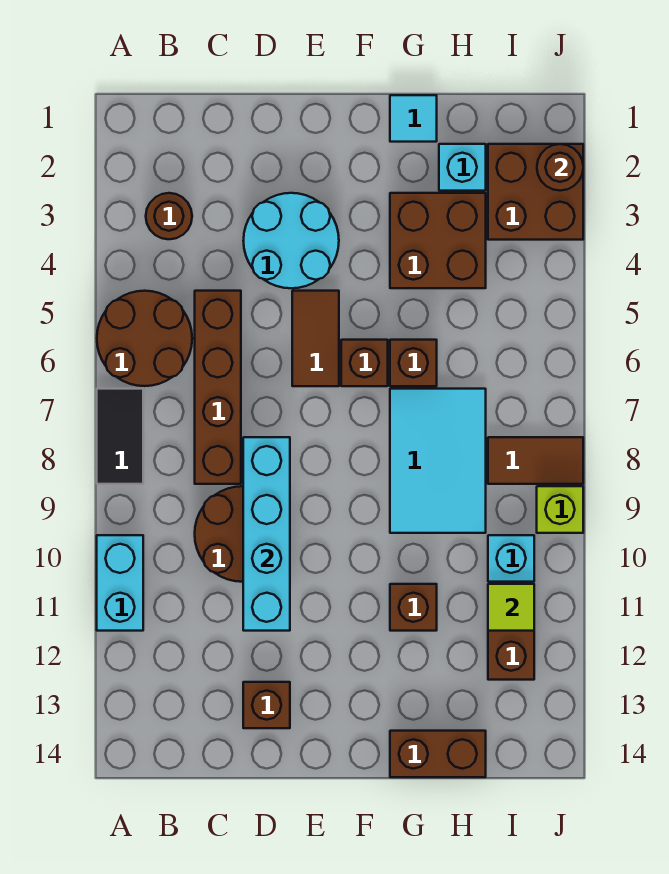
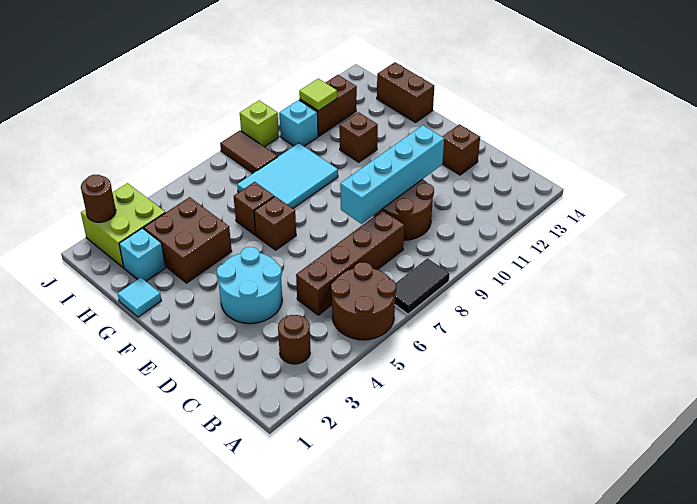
cyan 1x2 brick [97,535,143,631] -> none
brown 1x2 tile [292,291,339,386] -> none
brown 2x2 brick [488,144,583,240] -> lime 2x2 brick [81,183,165,268]

